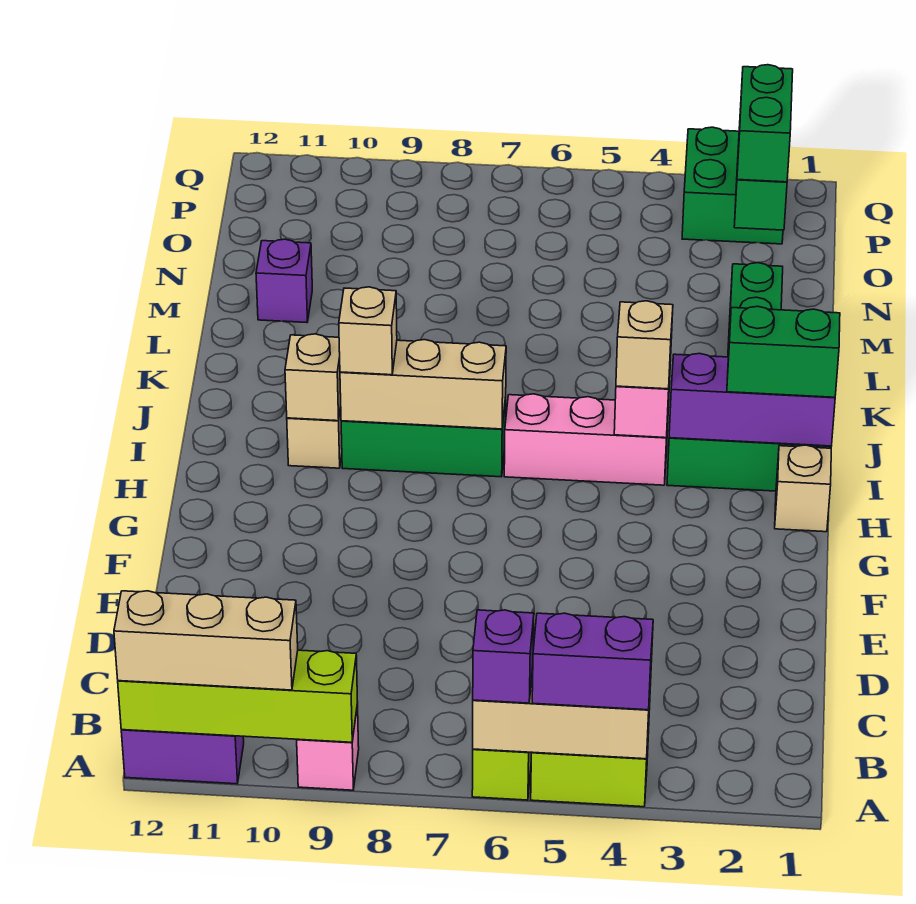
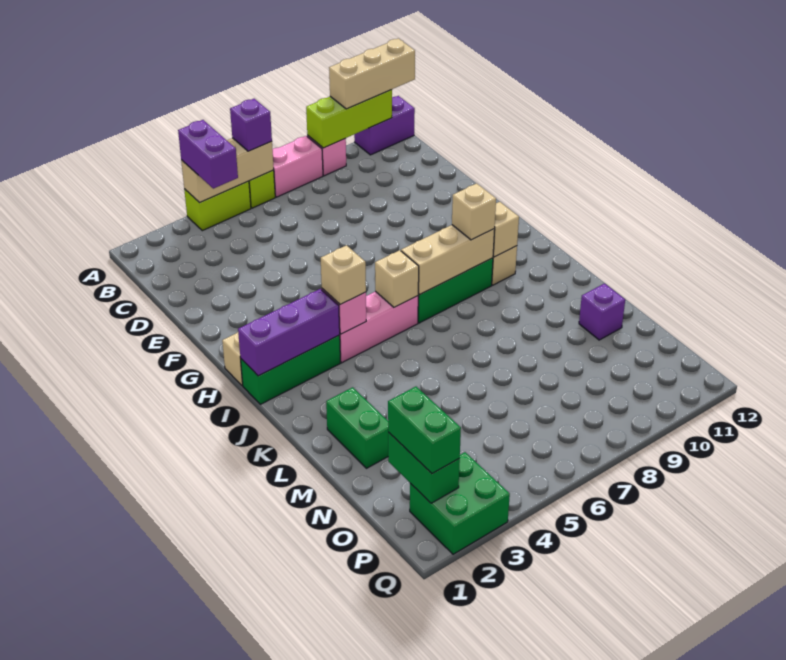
purple 1x2 brick [532,613,653,710] -> purple 1x2 brick turned to [178,120,238,189]
none -> pink 1x2 brick [272,136,323,197]
lime 1x4 brick [118,650,358,742] -> lime 1x3 brick [306,90,392,148]
green 1x2 brick [727,306,840,397] -> none
none -> tan 1x1 brick [375,250,419,307]

